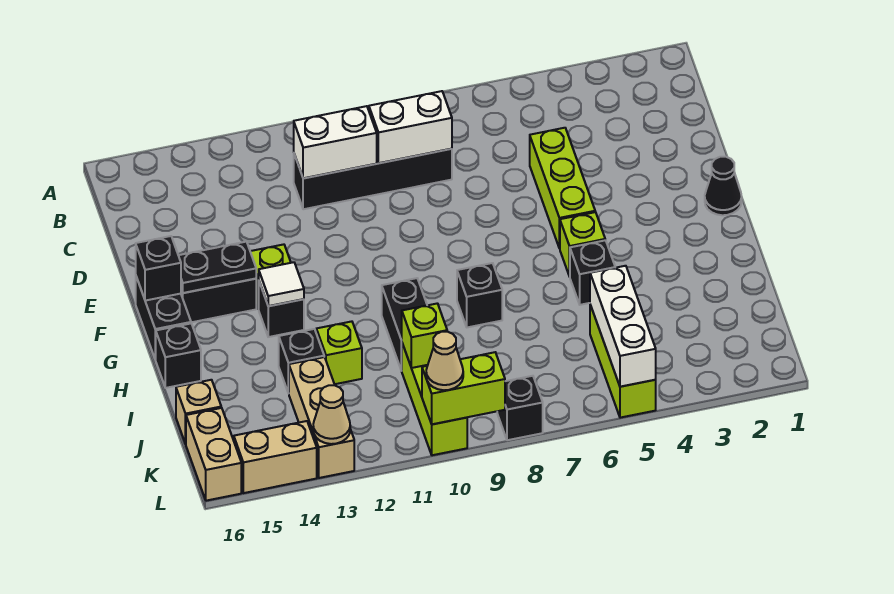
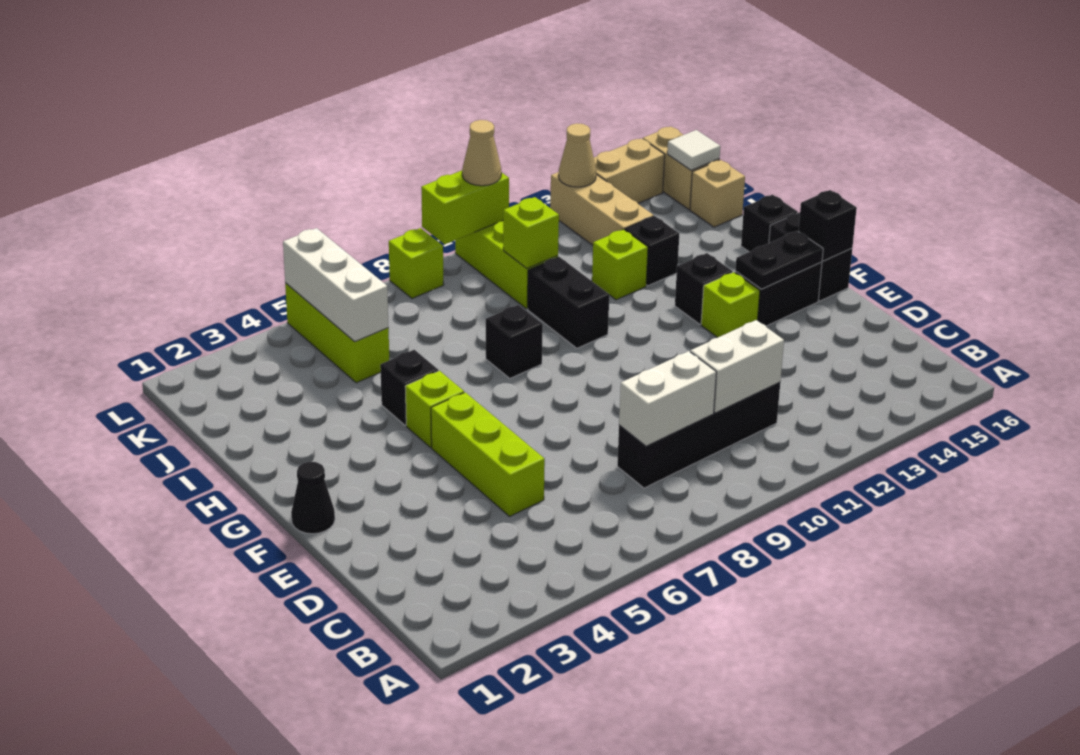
white 1x1 tile [259,262,304,306] -> white 1x1 tile moved to [667,130,720,170]
black 1x1 brick [497,376,543,440] -> lime 1x1 brick [389,228,444,298]

